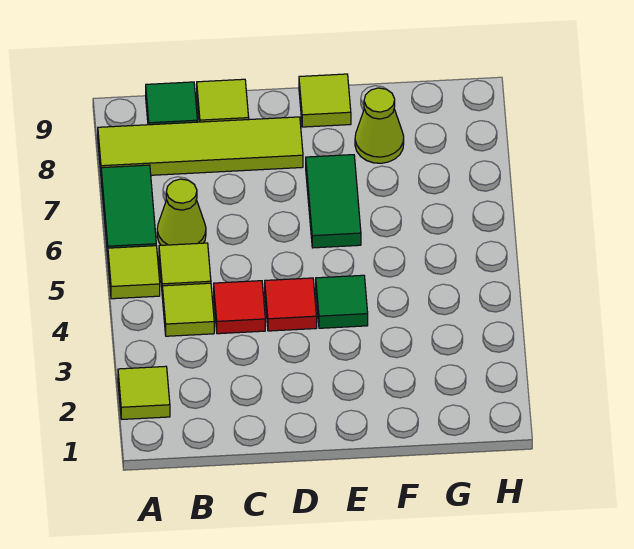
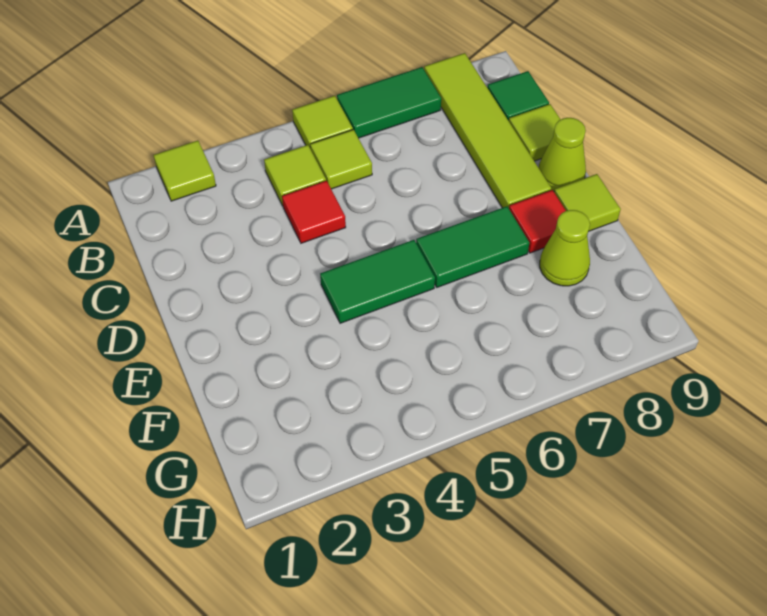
lime 1x1 cone [157,179,206,245] -> lime 1x1 cone moved to [538,118,586,191]
red 1x1 tile [265,278,317,331] -> red 1x1 tile moved to [509,190,566,253]
green 1x1 tile [316,275,368,328] -> green 1x2 tile [320,240,435,323]

